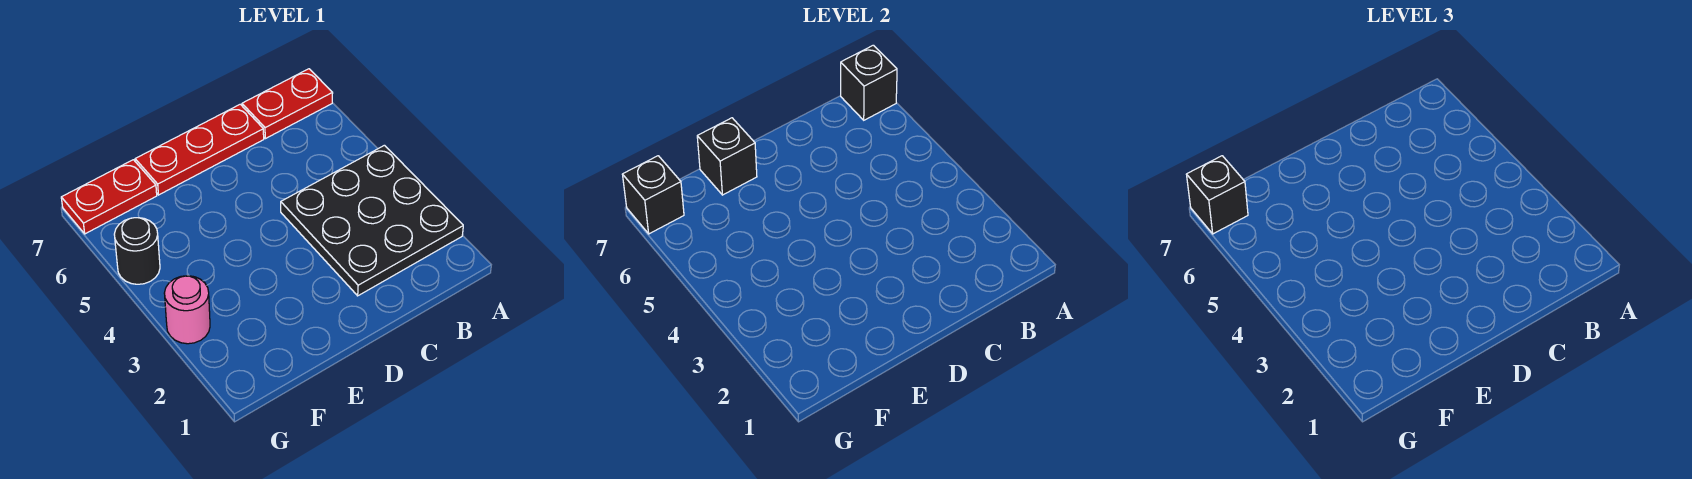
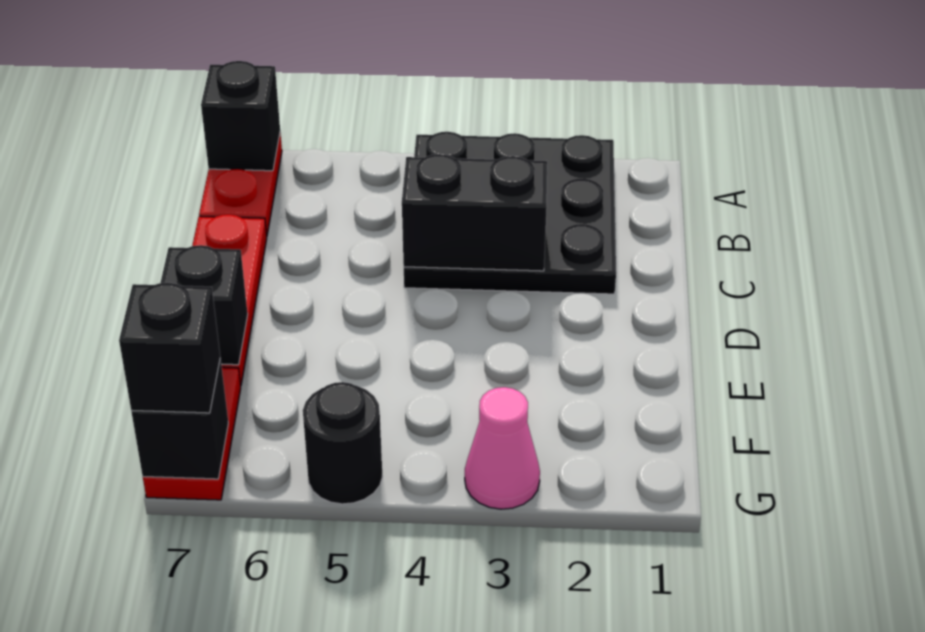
none -> black 1x2 brick [402,154,547,271]
pink 1x1 round brick [164,276,210,344] -> pink 1x1 cone [465,387,540,509]

